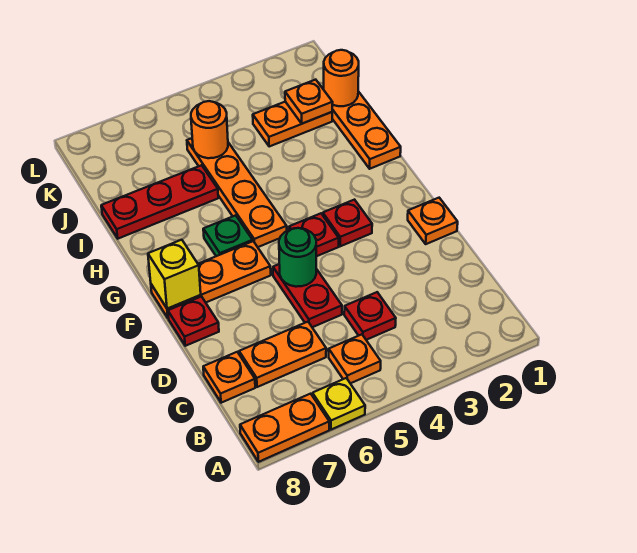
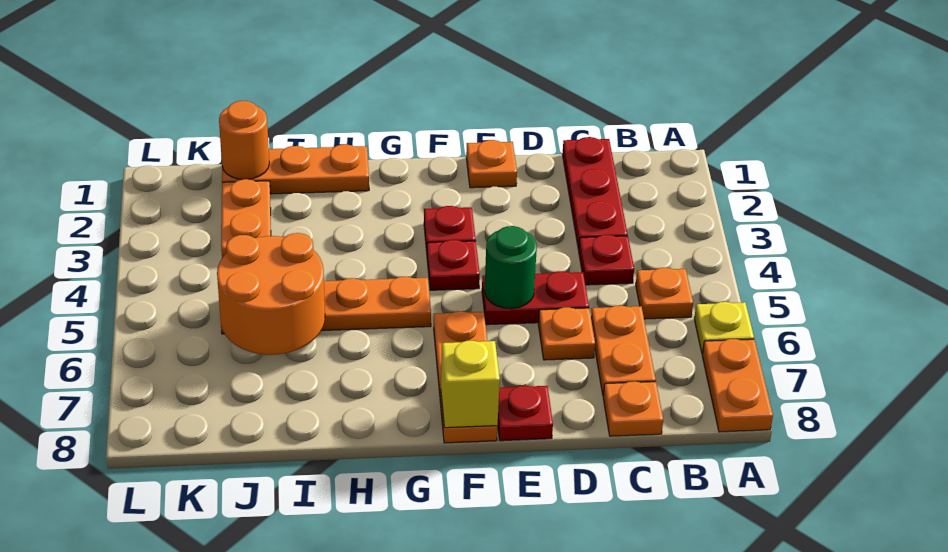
green 1x1 plate [203,215,253,256] -> none
red 1x3 plate [101,165,218,239] -> red 1x3 plate moved to [562,137,628,250]
orange 1x1 plate [285,80,333,124] -> orange 1x1 plate moved to [538,307,595,360]
orange 1x1 round brick [191,101,228,158] -> orange 2x2 round brick [217,233,325,355]

